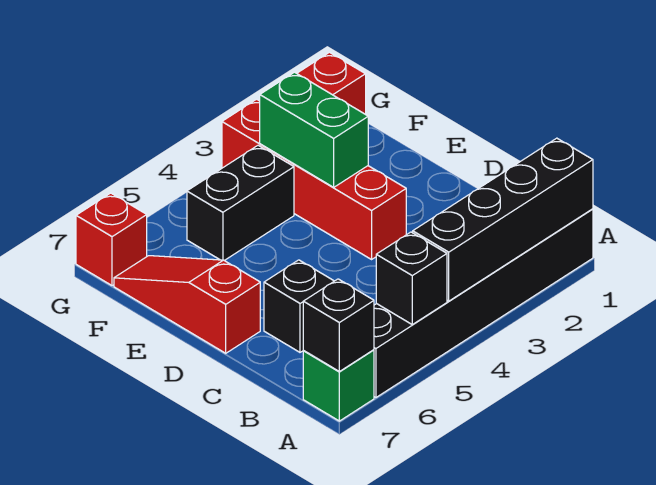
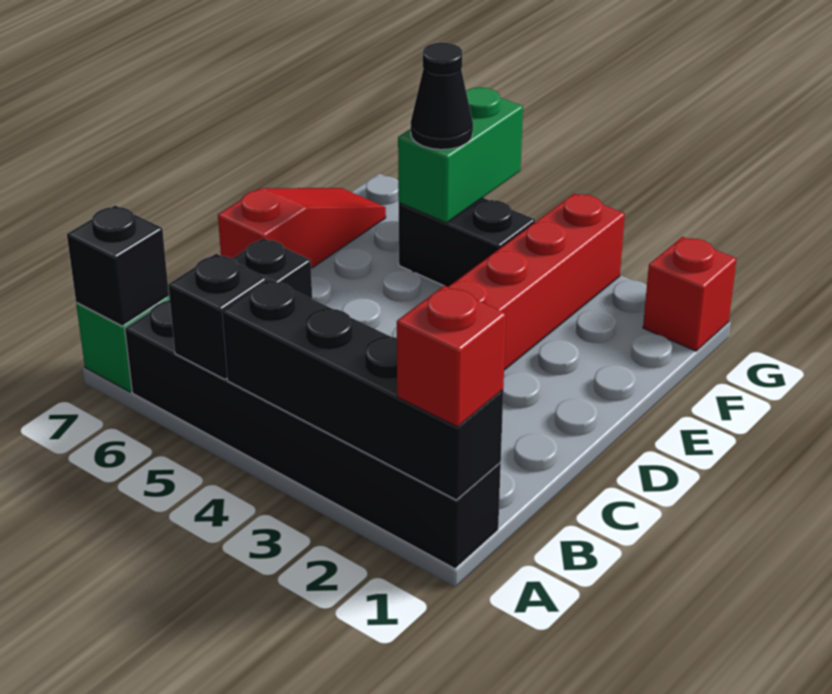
green 1x2 brick [260,72,368,188] -> green 1x2 brick moved to [398,87,523,223]
none -> black 1x1 cone [411,42,473,150]
red 1x1 brick [76,193,147,286] -> red 1x1 brick moved to [397,286,506,427]

